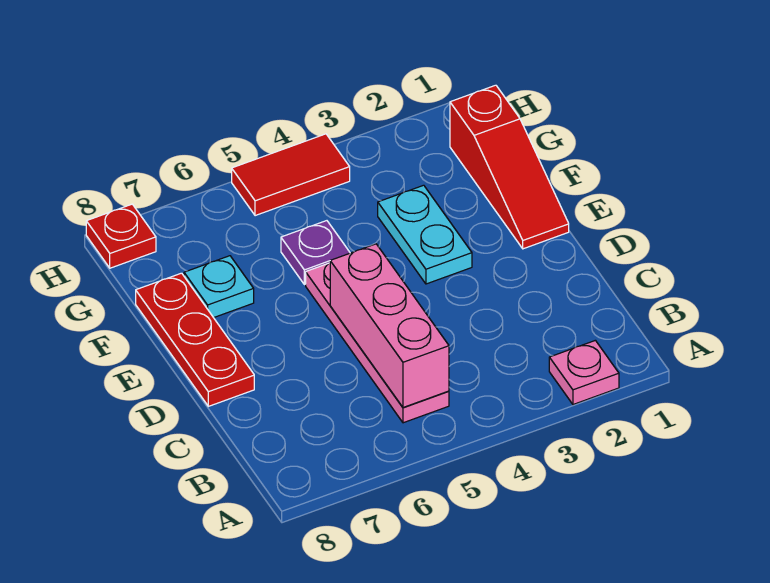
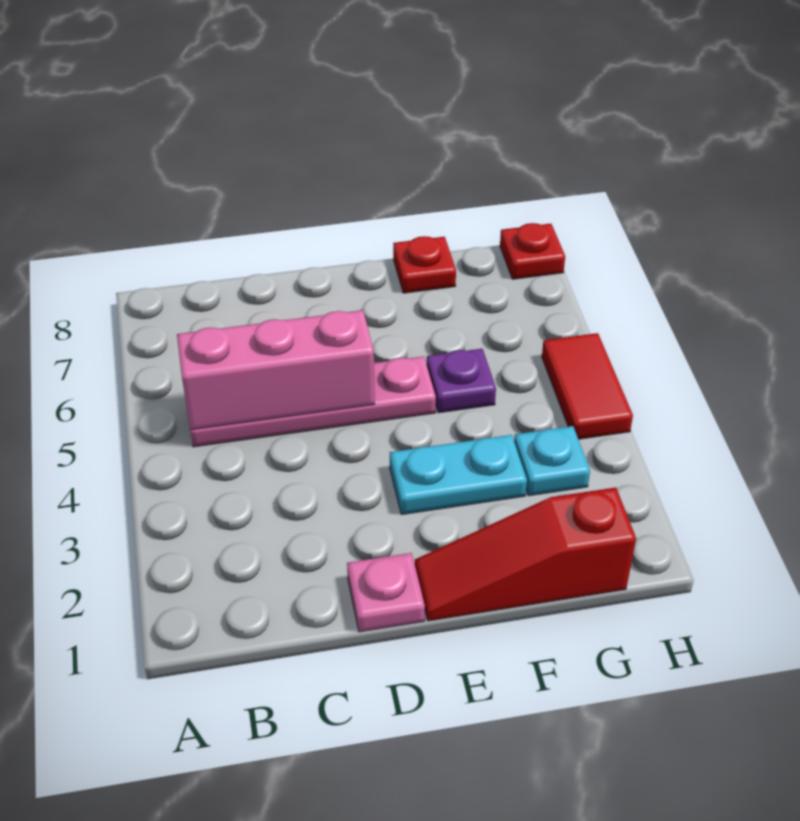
pink 1x1 plate [549,340,619,405] -> pink 1x1 plate moved to [347,553,425,632]
red 1x3 plate [136,273,254,406] -> red 1x1 plate [393,236,456,293]
cyan 1x1 plate [184,256,254,318] -> cyan 1x1 plate moved to [514,426,590,496]

